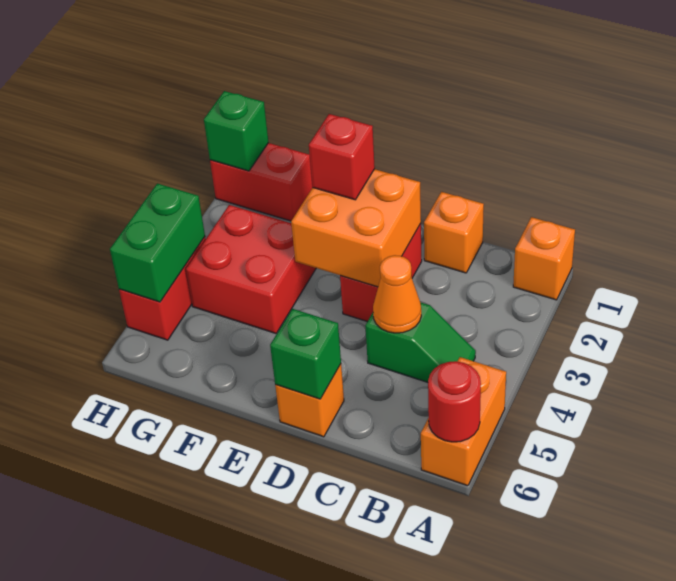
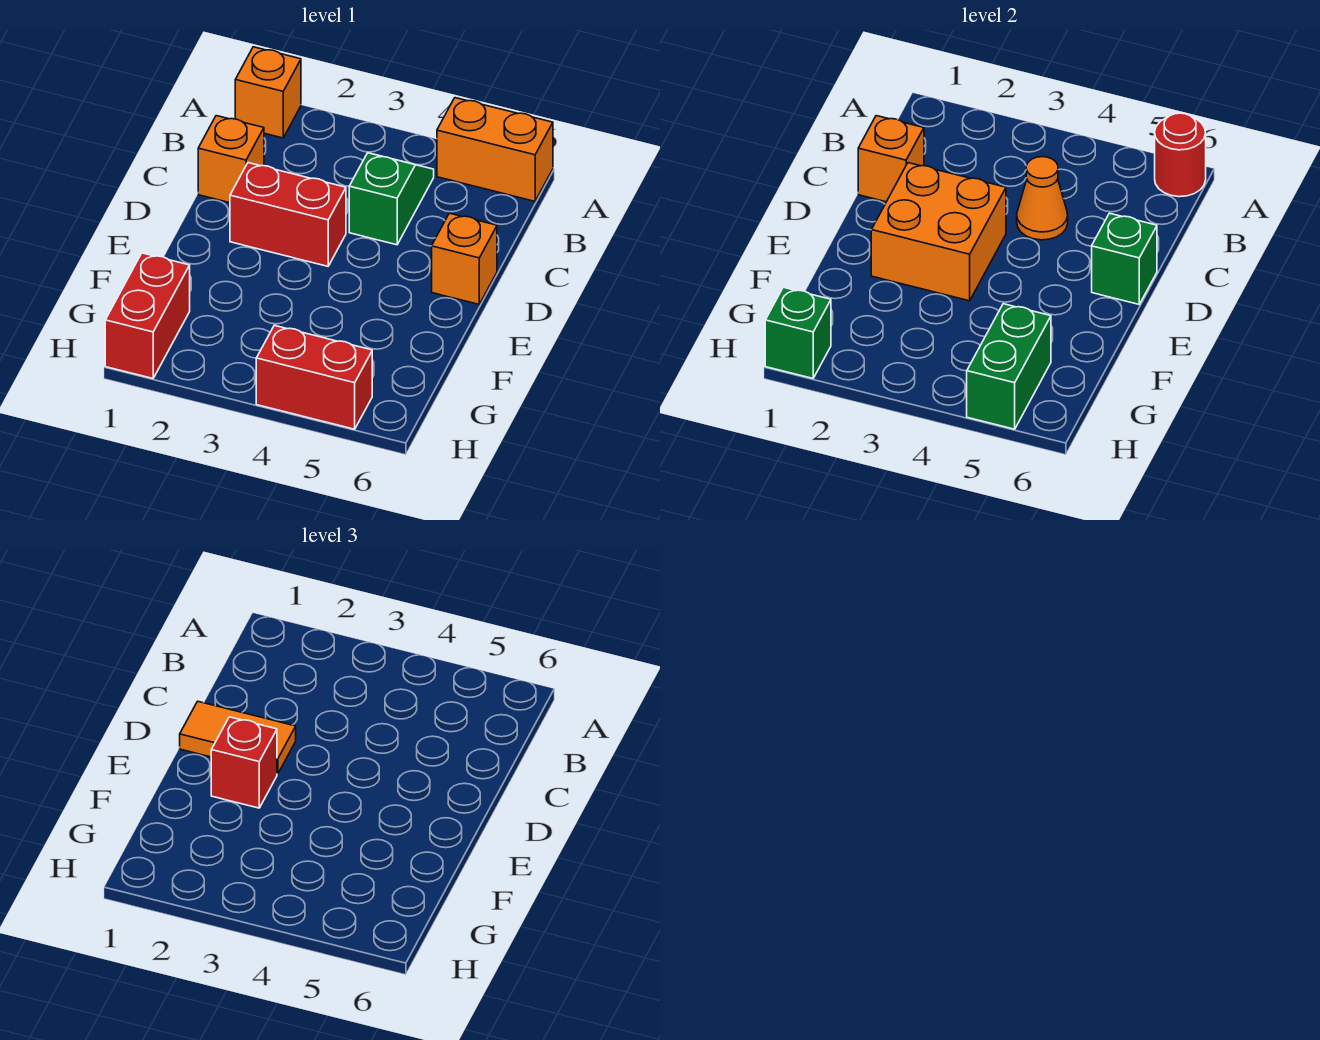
none -> orange 1x1 brick [858,116,924,202]
none -> orange 1x2 tile [180,701,296,774]
red 2x2 brick [186,205,316,333] -> none
green 1x2 brick [110,183,205,302] -> green 1x2 brick turned to [967,304,1051,429]

